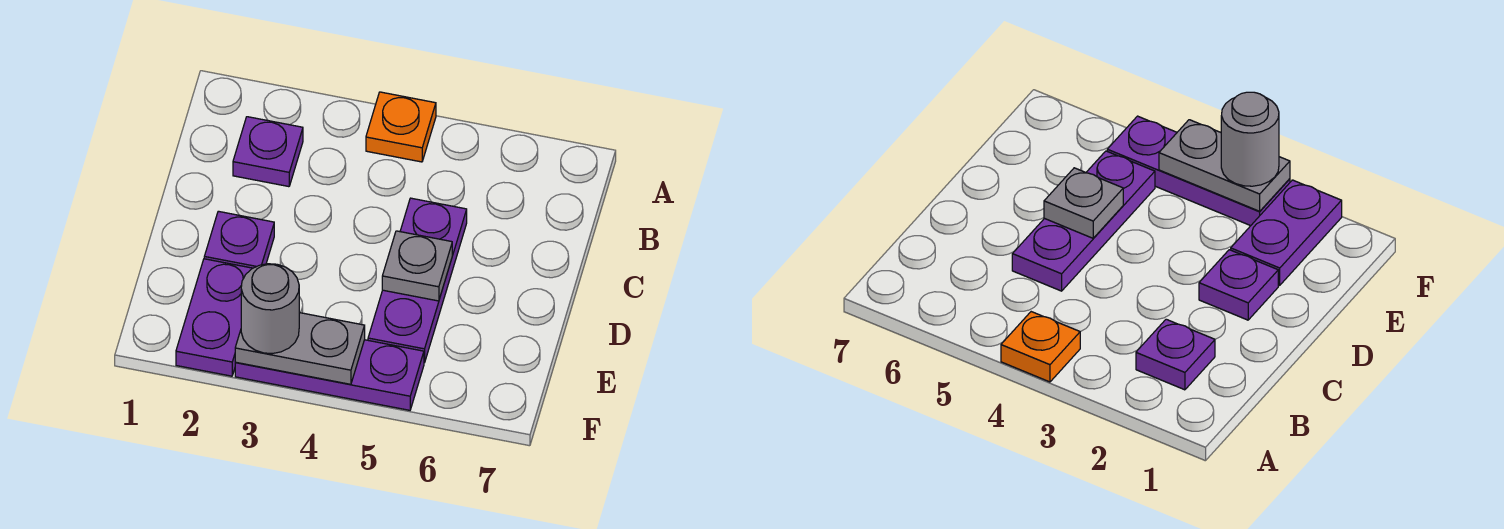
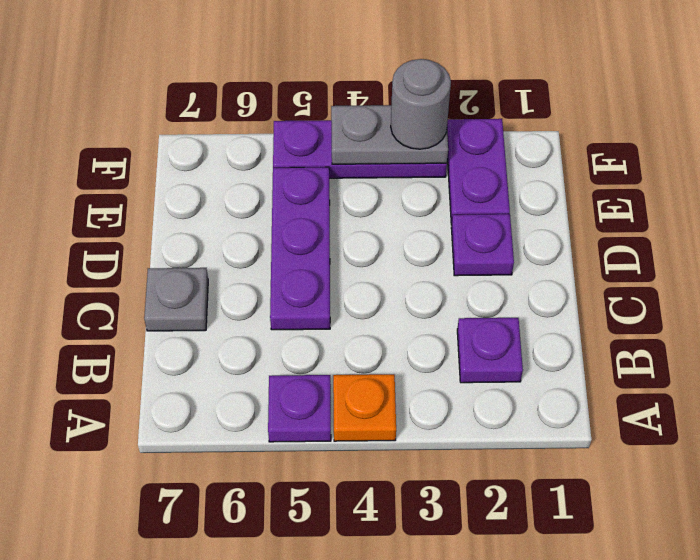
none -> purple 1x1 plate [268,375,331,442]
grey 1x1 plate [382,231,452,301] -> grey 1x1 plate moved to [144,268,208,331]

